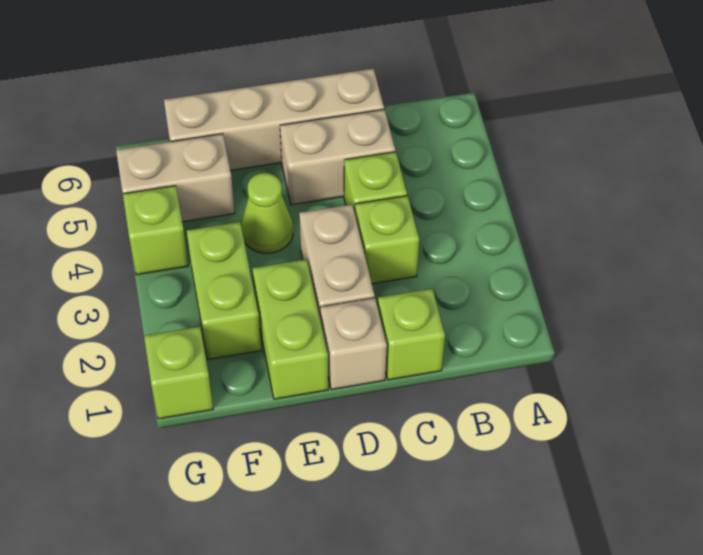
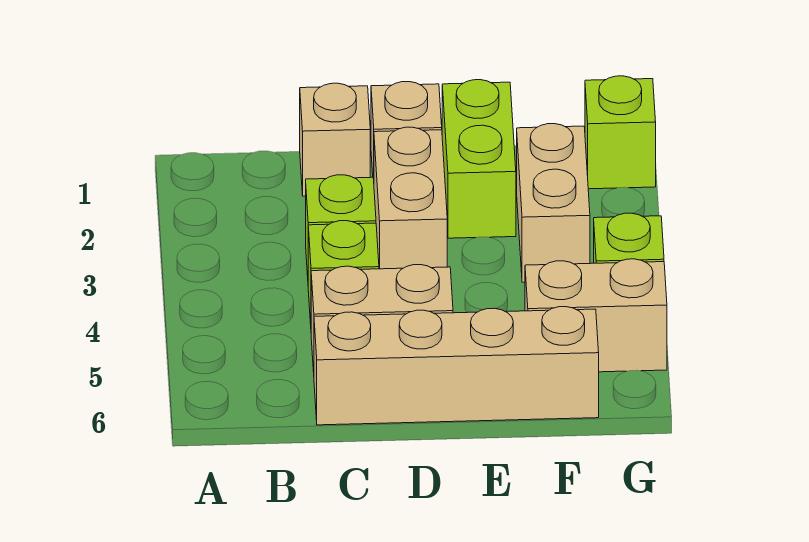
lime 1x1 brick [378,289,445,380] -> tan 1x1 brick [300,83,370,196]
lime 1x1 cone [241,173,293,253] -> none
lime 1x2 brick [187,222,261,359] -> tan 1x2 brick [517,124,590,282]

